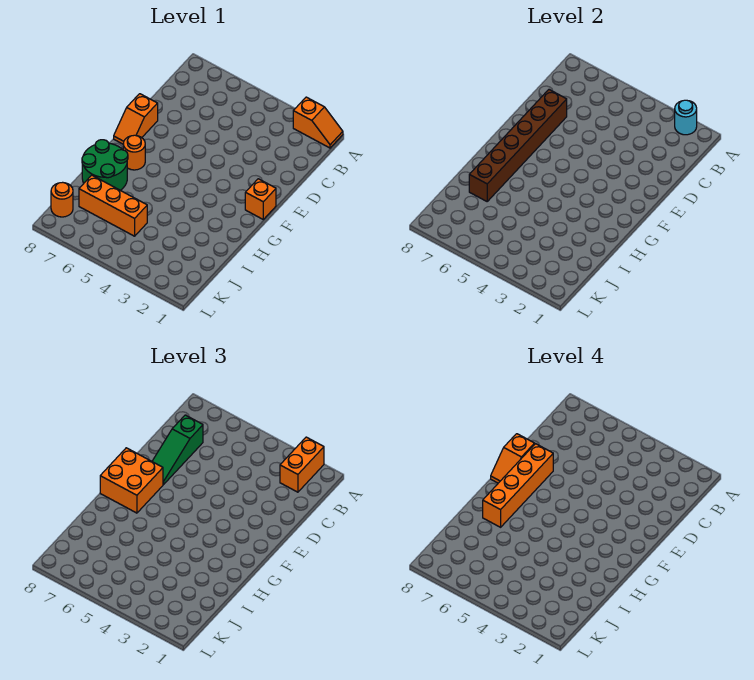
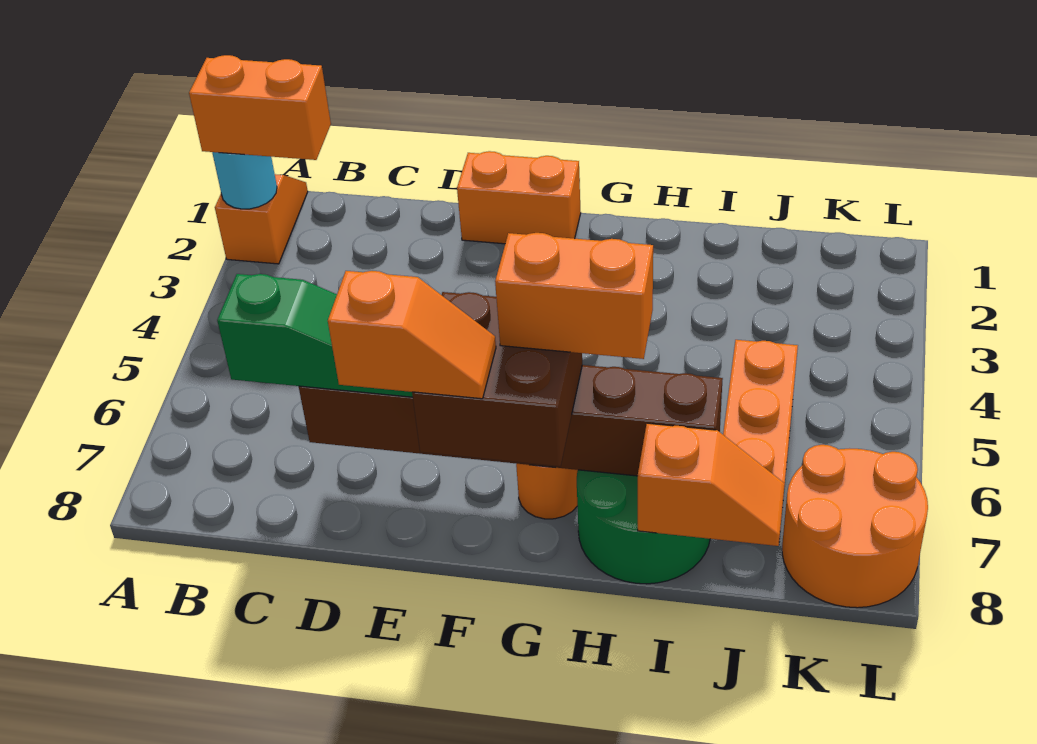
orange 1x4 brick [483,444,553,527] -> orange 1x2 brick [495,233,653,359]
orange 1x2 slope [114,94,158,144] -> orange 1x2 slope moved to [638,423,785,546]
orange 1x1 brick [245,179,276,219] -> orange 1x2 brick [457,151,581,244]
orange 2x2 brick [100,448,163,513] -> brown 2x2 brick [412,292,582,466]
orange 1x1 round brick [51,182,73,217] -> orange 2x2 round brick [782,445,928,608]

